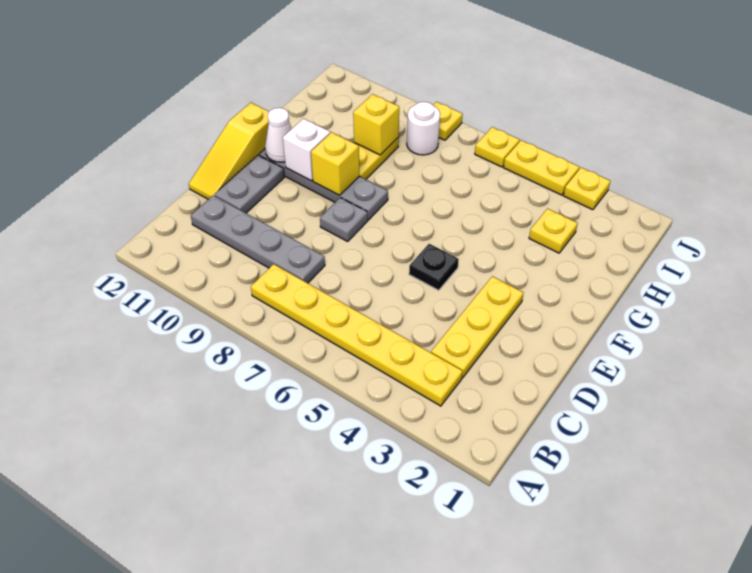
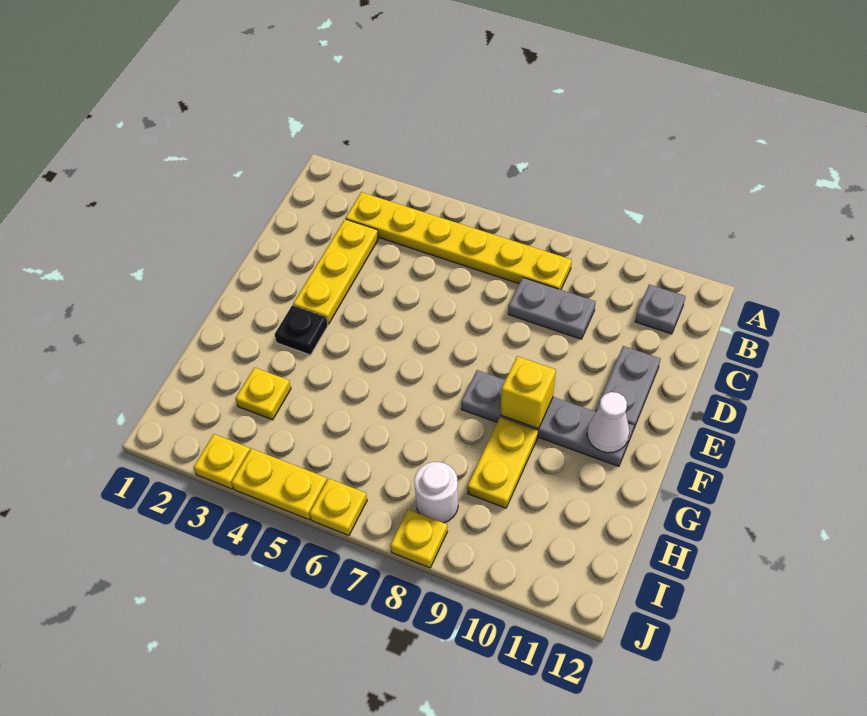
grey 1x4 plate [191,195,325,283] -> grey 1x2 plate [508,278,596,339]
yellow 1x3 slope [189,103,269,199] -> none
black 1x1 plate [409,244,459,290] -> black 1x1 plate moved to [275,305,328,355]
grey 1x1 plate [320,198,368,241] -> grey 1x1 plate moved to [635,284,686,334]
white 1x1 brick [283,119,330,181] -> none
yellow 1x1 brick [353,94,399,155] -> none

